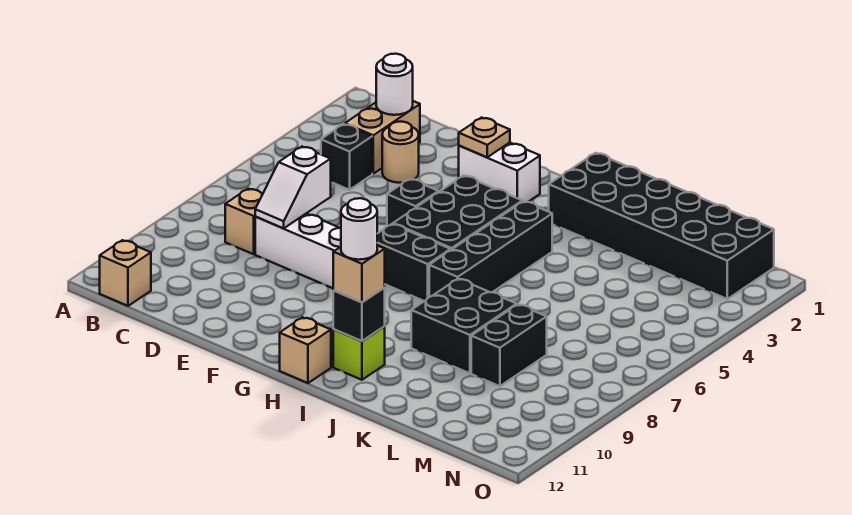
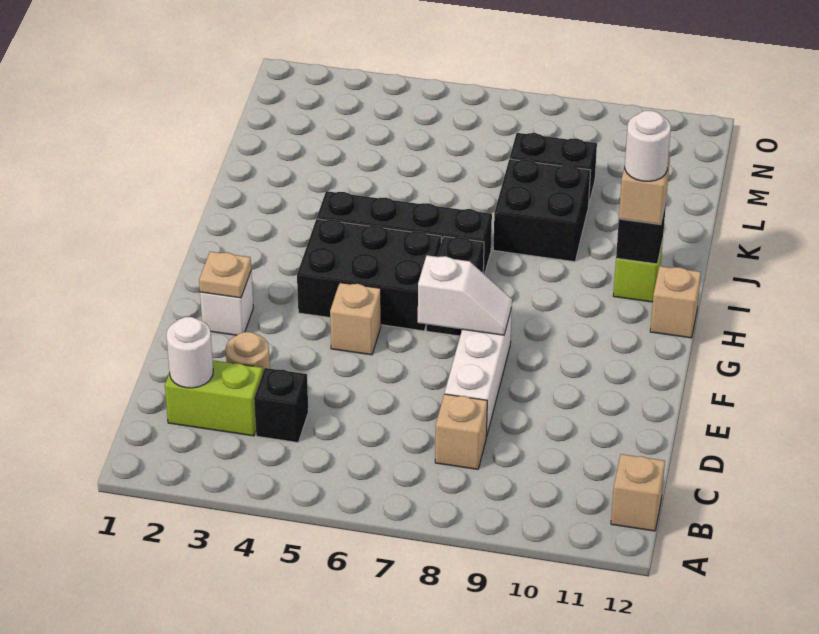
tan 1x2 brick [345,101,420,174] -> lime 1x2 brick [165,360,263,436]
white 1x2 slope [255,147,331,228] -> white 1x2 slope moved to [418,255,512,335]
white 1x2 brick [459,143,540,202] -> white 1x1 brick [200,272,253,335]
black 1x1 brick [387,179,438,226] -> tan 1x1 brick [330,283,381,355]
black 2x6 brick [549,153,774,299] -> none

